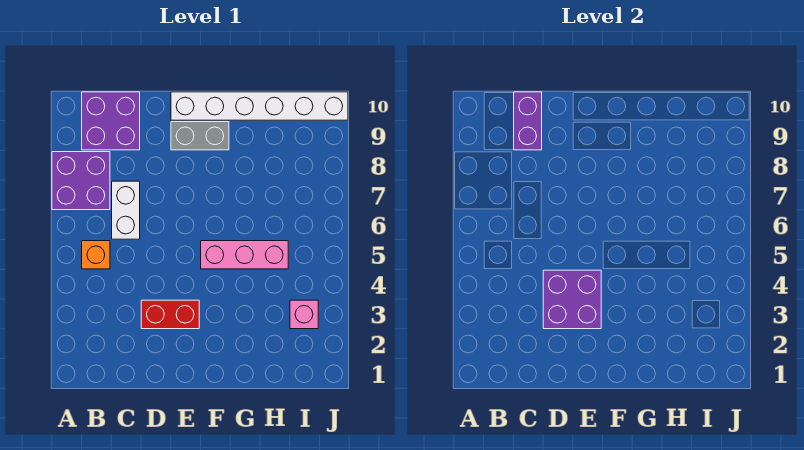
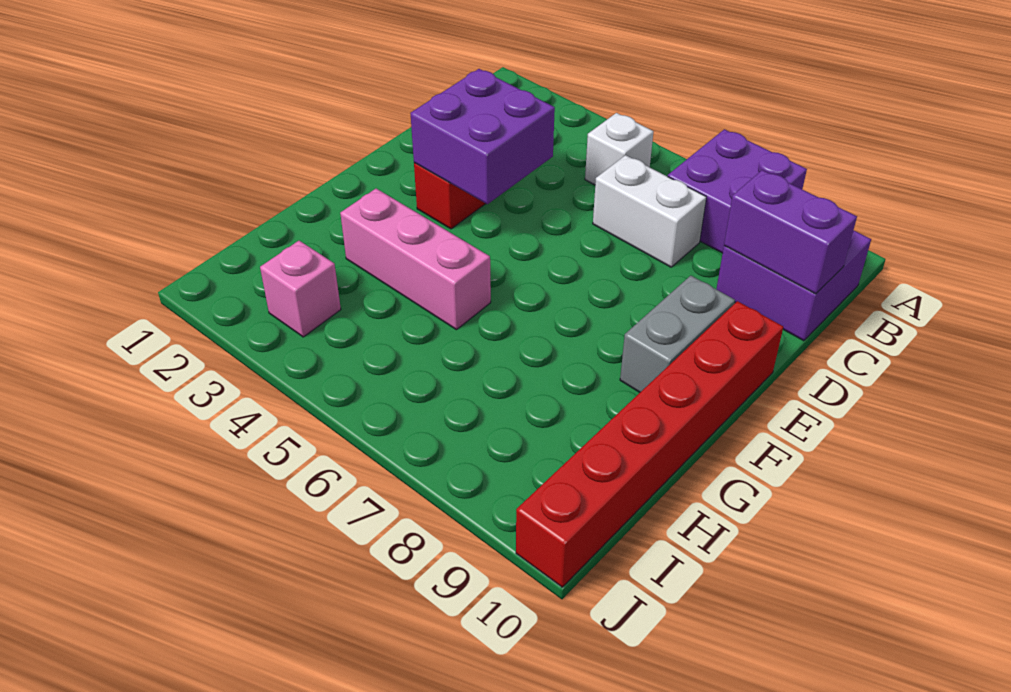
orange 1x1 brick [82,241,110,269] -> white 1x1 brick [585,113,654,185]
white 1x6 brick [171,92,348,120] -> red 1x6 brick [516,301,783,587]
pink 1x3 brick [201,241,288,269] -> pink 1x3 brick turned to [340,189,491,330]

